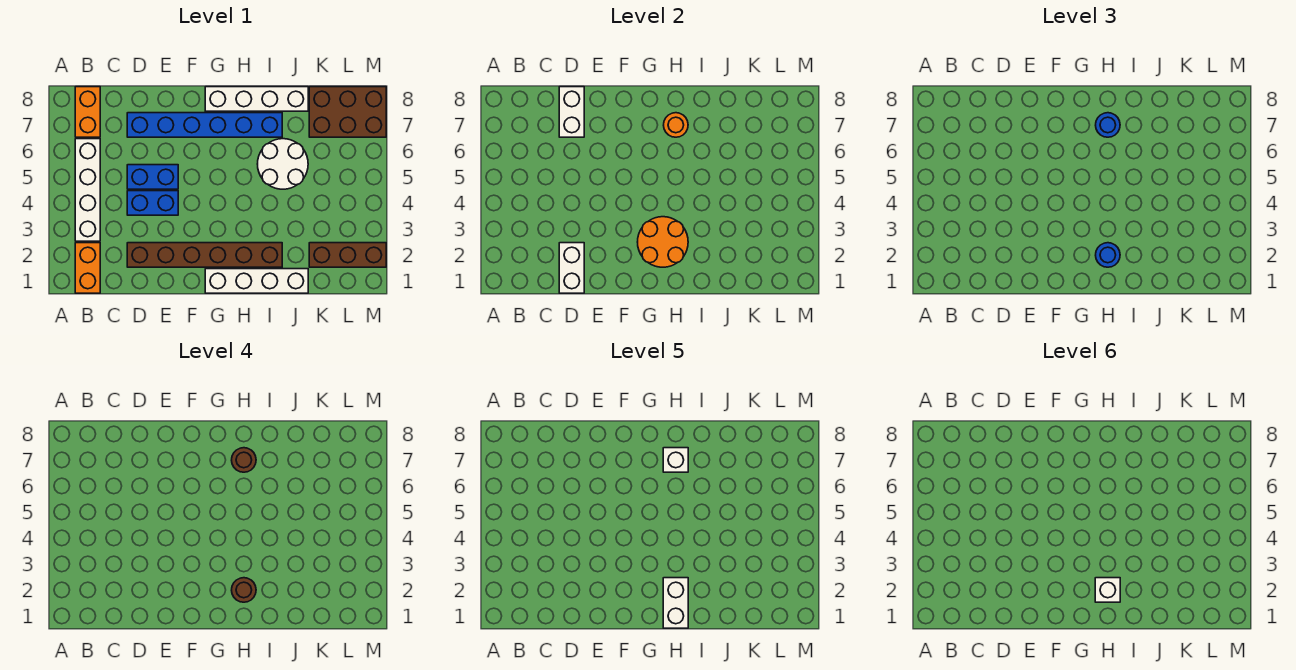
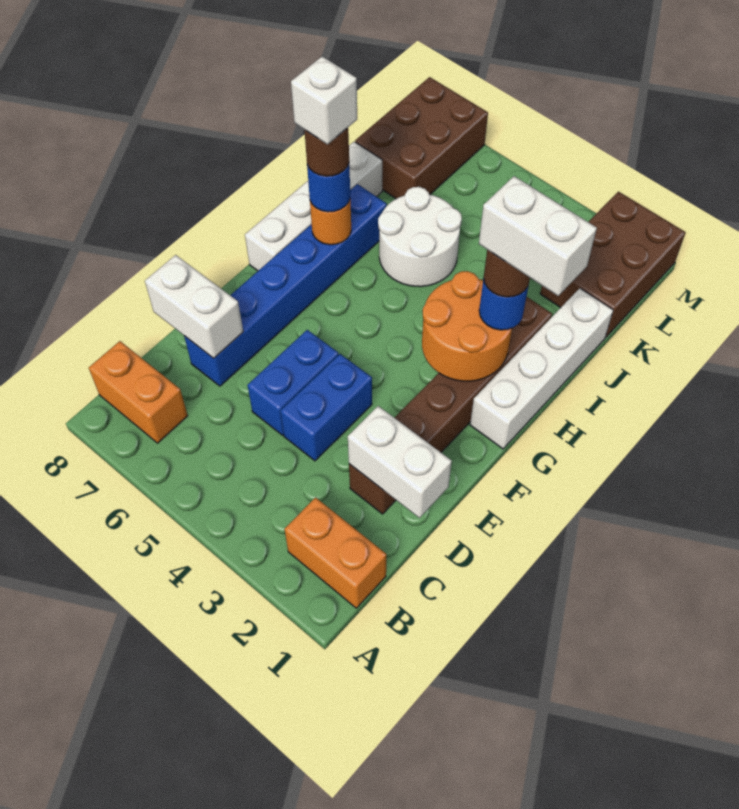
white 1x4 brick [75,139,100,241] -> none
white 1x1 brick [1095,578,1120,602] -> none
brown 1x3 brick [309,243,386,267] -> brown 2x3 brick [540,192,686,337]

